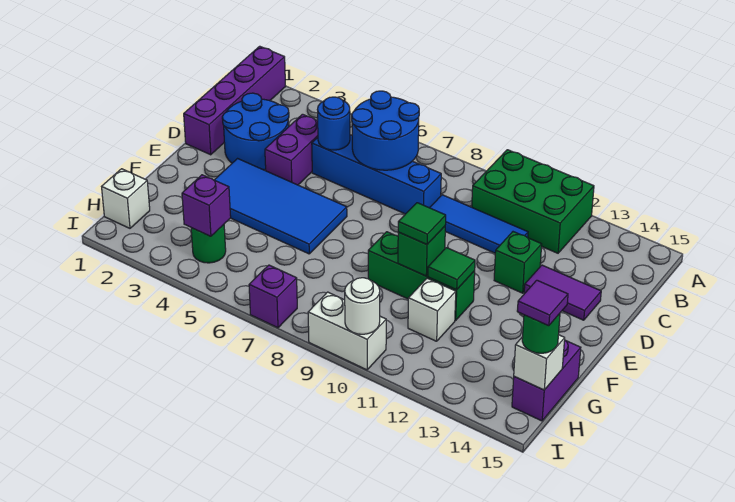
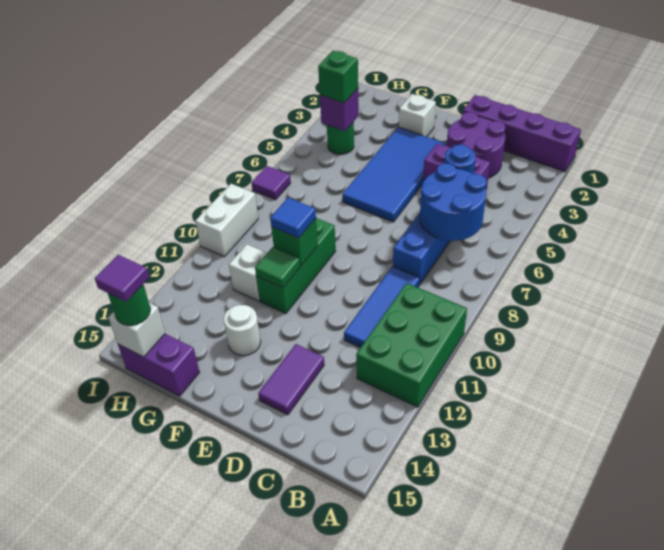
blue 2x2 round brick [222,93,289,170] -> purple 2x2 round brick [446,112,505,178]
green 1x1 brick [494,232,542,293] -> green 1x1 brick moved to [318,51,358,103]
green 1x1 tile [398,203,446,244] -> blue 1x1 tile [270,198,316,238]
white 1x1 brick [102,169,150,228] -> white 1x1 brick moved to [399,94,436,137]
purple 1x1 brick [249,265,297,328] -> purple 1x1 tile [251,166,291,200]
white 1x1 round brick [345,278,380,334] -> white 1x1 round brick moved to [224,305,261,356]

